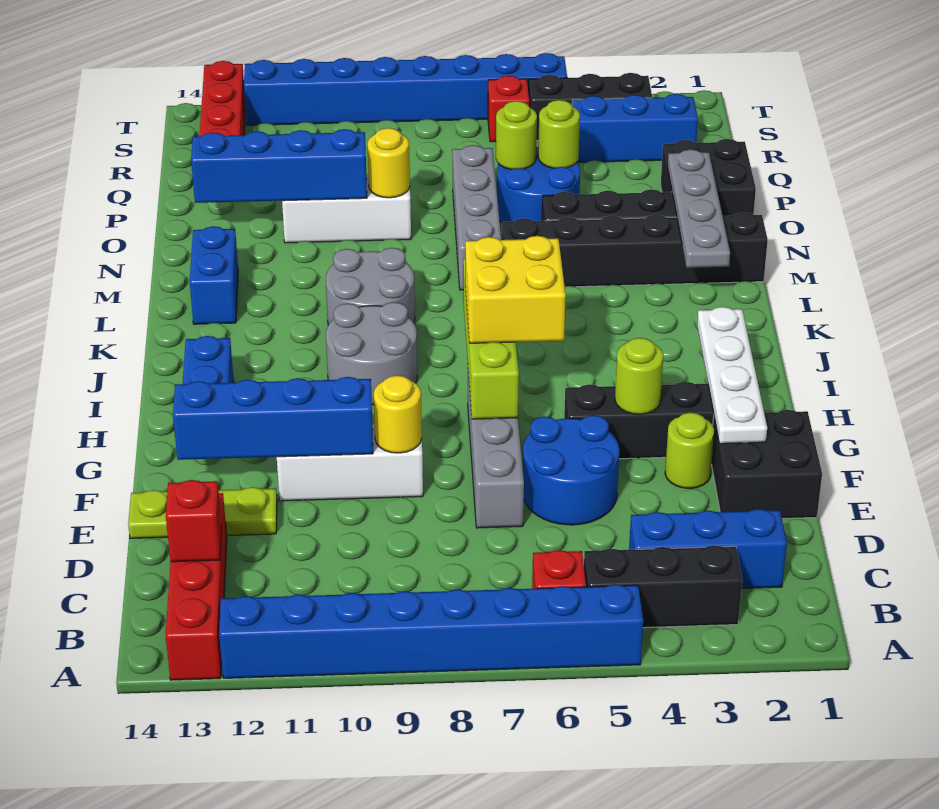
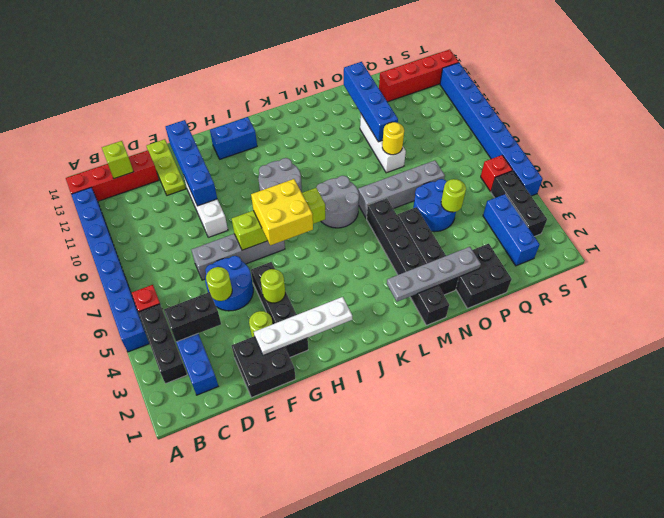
none -> black 1x2 brick [164,292,221,342]
red 1x1 brick [166,480,222,562] -> lime 1x1 brick [102,141,133,179]
yellow 1x1 round brick [374,375,422,453] -> none
grey 2x2 round brick [326,248,415,325] -> grey 2x2 round brick moved to [316,176,359,228]
blue 1x2 brick [190,226,238,324] -> none
lime 1x1 round brick [496,101,537,169] -> lime 1x1 round brick moved to [206,267,232,301]

